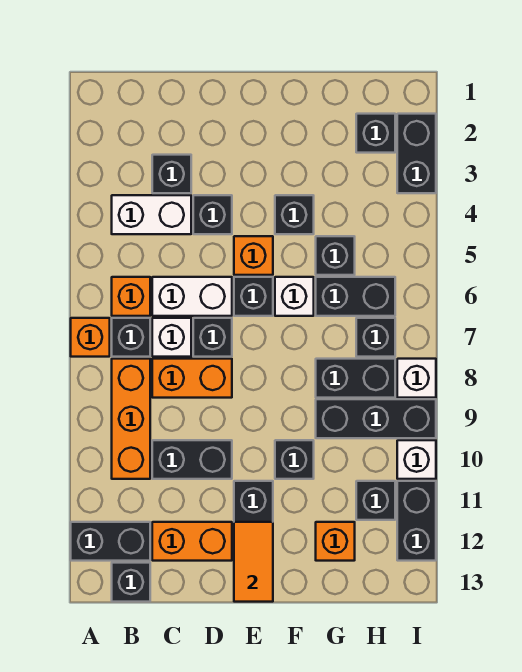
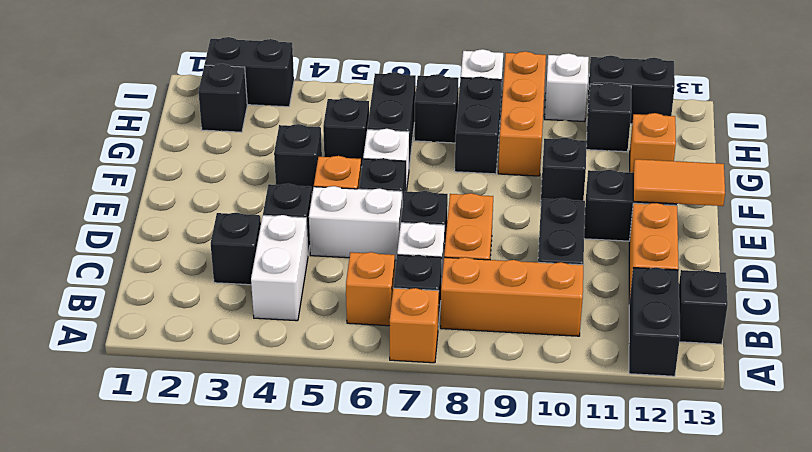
white 1x2 brick [152,277,232,316] -> white 1x2 brick turned to [309,186,402,260]
black 1x3 brick [316,399,436,438] -> orange 1x3 brick [498,51,546,176]

